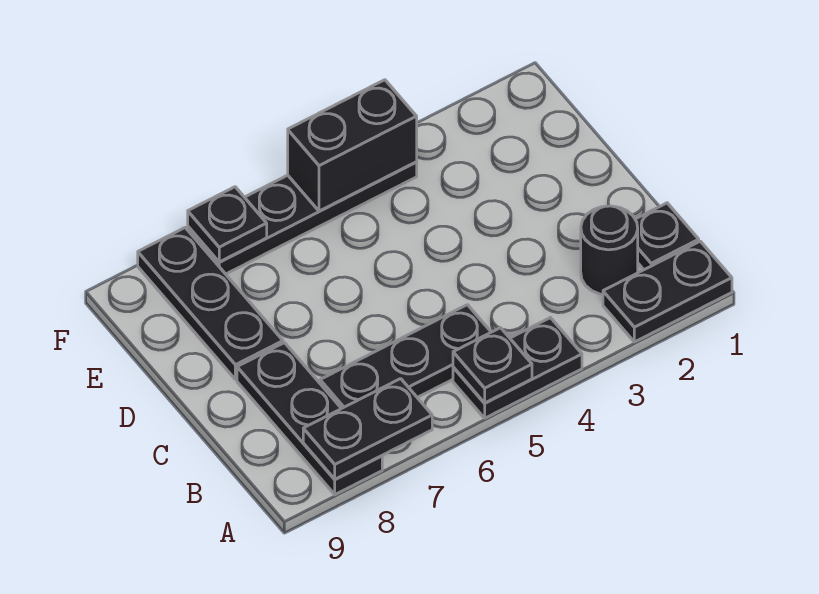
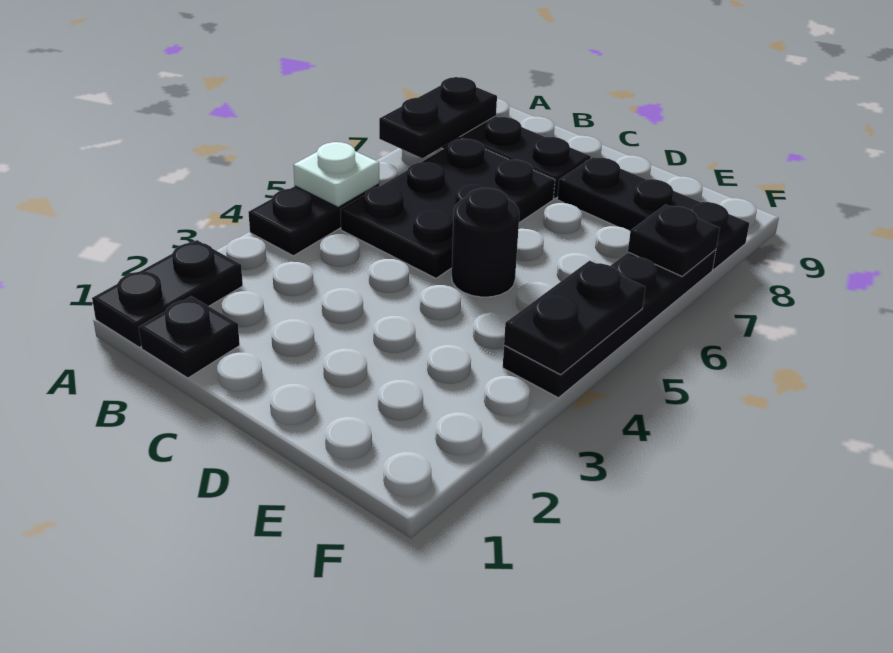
black 1x1 plate [453,328,532,403] -> white 1x1 plate [293,142,379,207]
black 1x1 round brick [581,206,638,294] -> black 1x1 round brick moved to [452,188,519,297]
black 1x3 plate [320,305,491,408] -> black 2x3 plate [340,139,555,278]
black 1x2 brick [288,80,417,211] -> black 1x2 plate [504,261,645,375]

